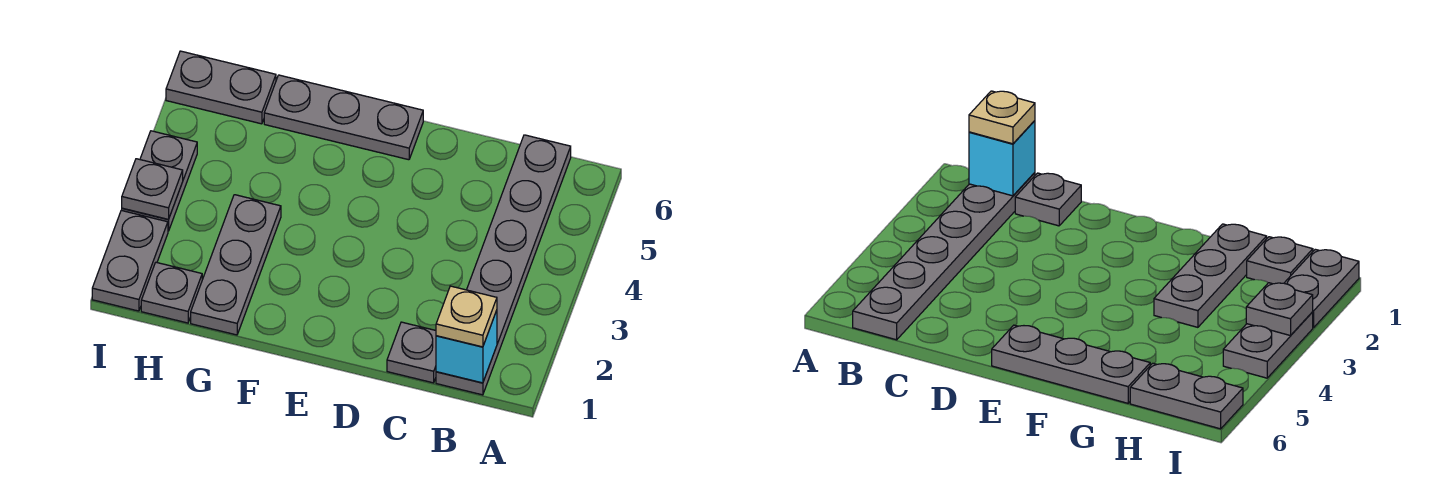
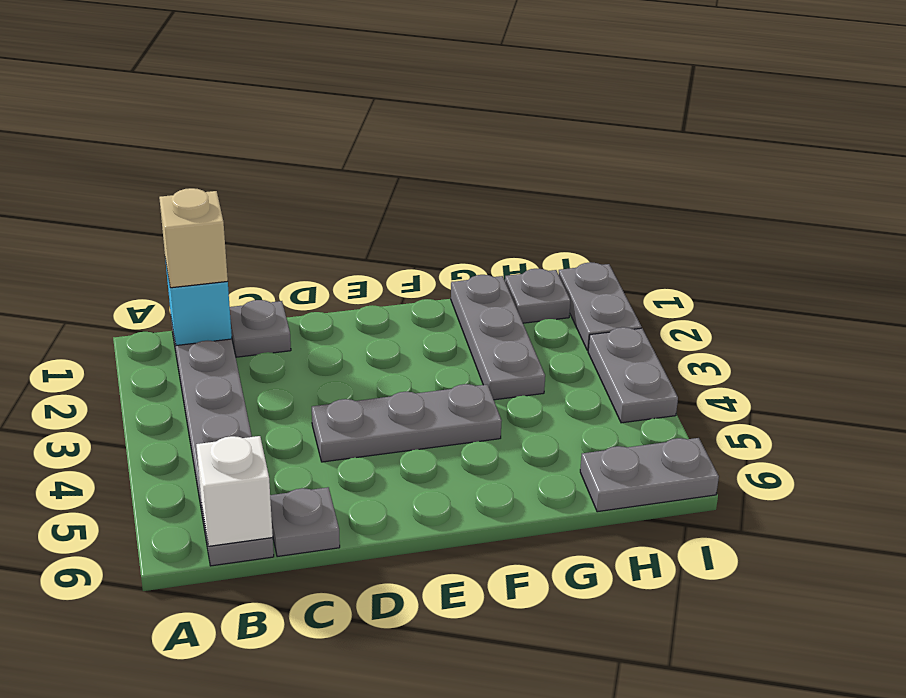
tan 1x1 plate [436,286,497,347] -> tan 1x1 brick [159,188,228,288]
none -> white 1x1 brick [196,436,273,546]
grey 1x3 plate [264,75,423,160] -> grey 1x3 plate moved to [312,384,502,462]
grey 1x1 plate [122,159,183,219] -> grey 1x1 plate moved to [270,487,340,557]

